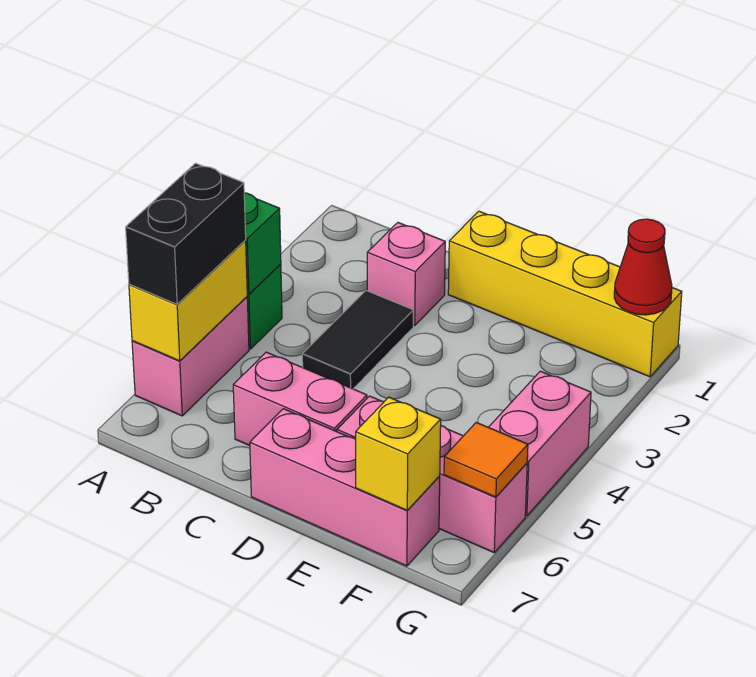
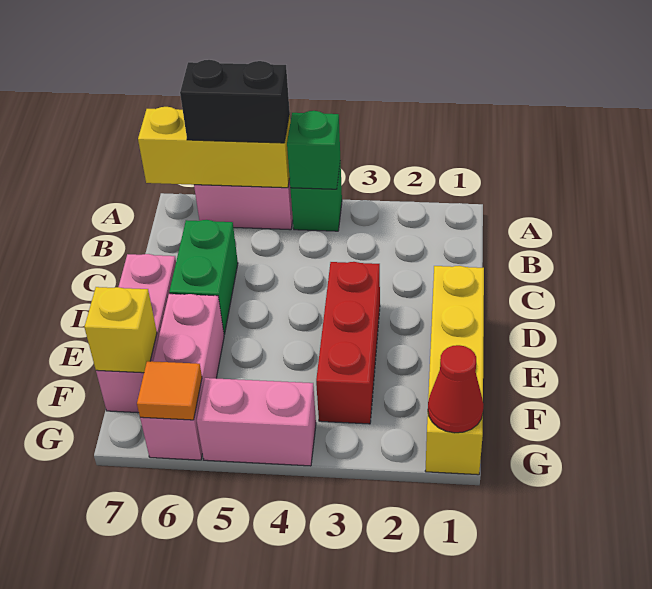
yellow 1x2 brick [129,241,247,361] -> yellow 1x3 brick [138,107,290,188]
pink 1x1 brick [367,223,445,326] -> none
black 1x2 tile [302,291,413,389] -> none
pink 1x2 brick [233,352,367,446] -> green 1x2 brick [169,220,238,334]
none -> red 1x3 brick [316,262,380,424]

